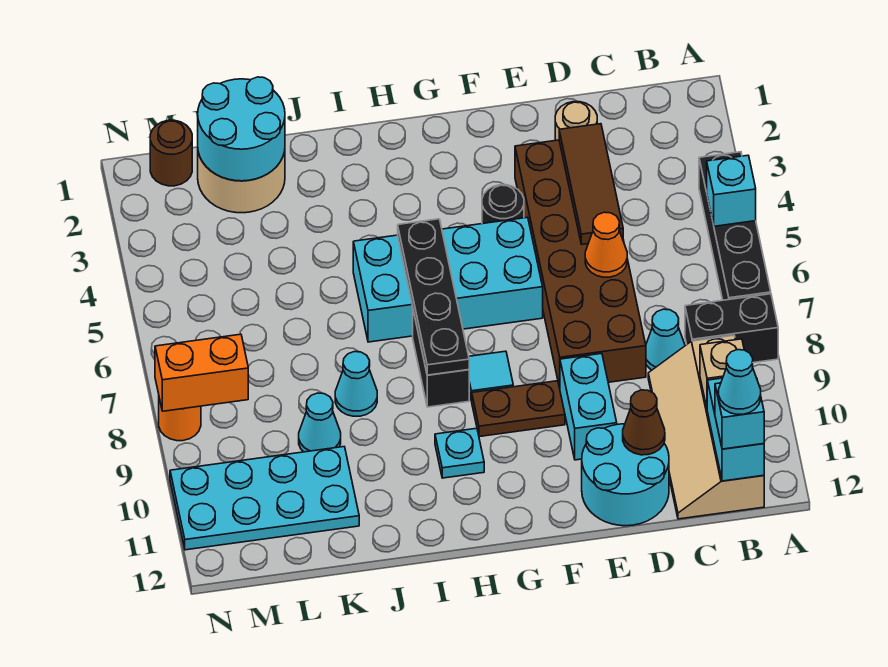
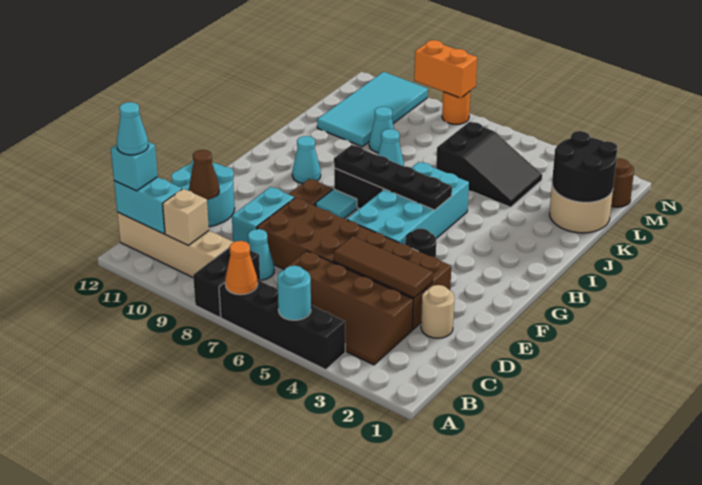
cyan 1x1 brick [707,155,756,226] -> cyan 1x1 round brick [277,266,311,320]
none -> brown 2x4 slope [277,251,413,365]
orange 1x1 cone [585,212,627,277] -> orange 1x1 cone moved to [225,241,258,295]
cyan 1x2 brick [560,354,617,460] -> cyan 1x2 brick turned to [232,187,294,243]
cyan 1x1 plate [435,428,484,478] -> cyan 1x1 cone [292,136,321,184]
cyan 2x2 round brick [198,77,285,181] -> black 2x2 round brick [552,131,618,202]
none -> black 2x3 slope [436,122,542,207]
cyan 2x4 plate [170,447,359,550] -> cyan 2x4 tile [317,72,428,147]
orange 1x2 brick [155,334,248,411] -> orange 1x2 brick turned to [414,40,477,98]

